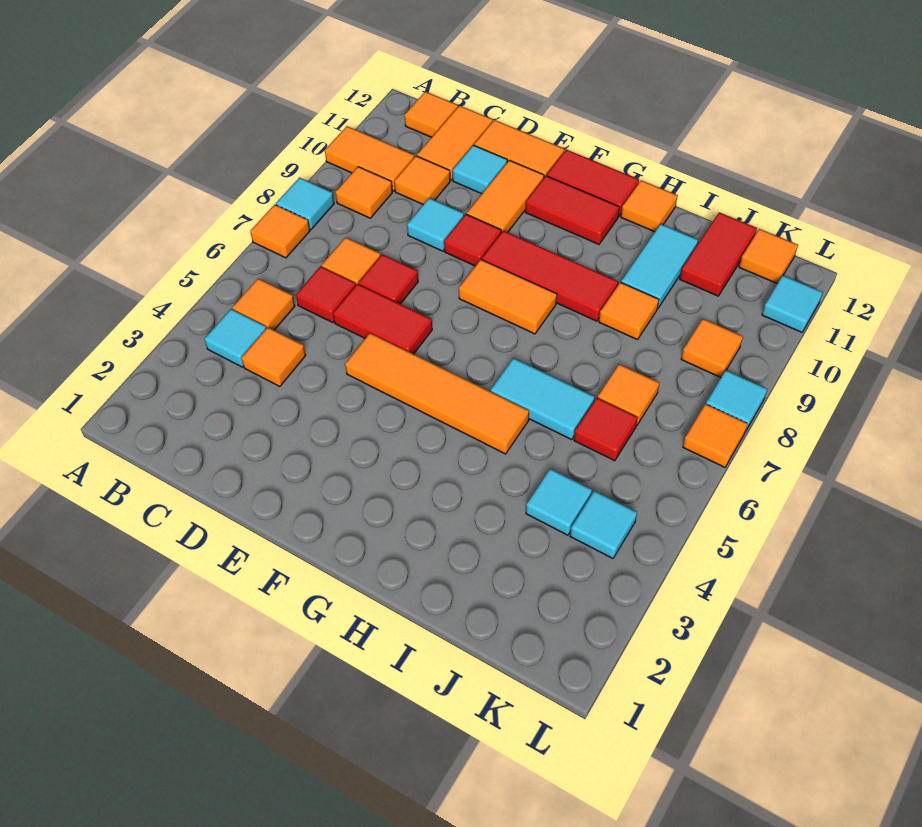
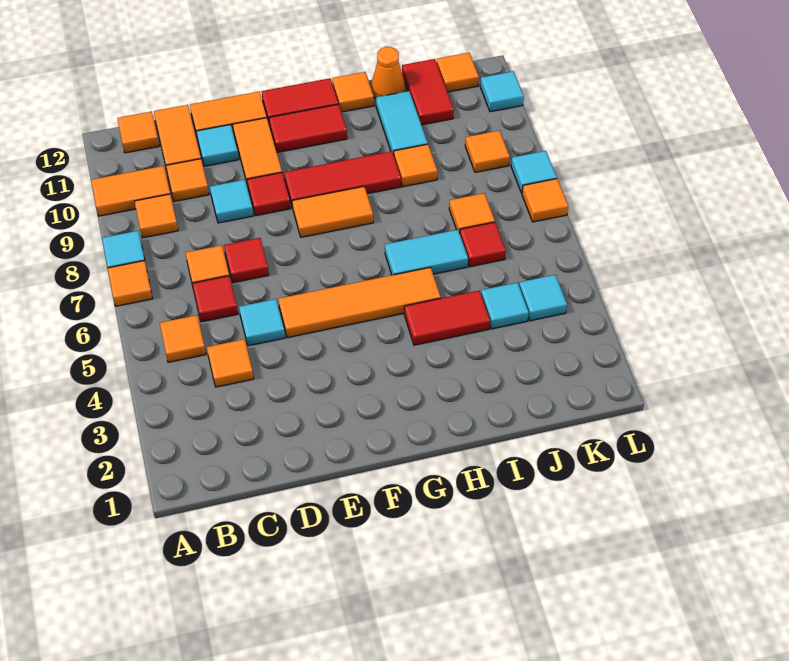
cyan 1x1 tile [204,309,266,367] -> cyan 1x1 tile moved to [239,299,285,346]
red 1x2 tile [333,284,432,354] -> red 1x2 tile moved to [404,291,490,345]
none -> orange 1x1 cone [371,47,405,99]

